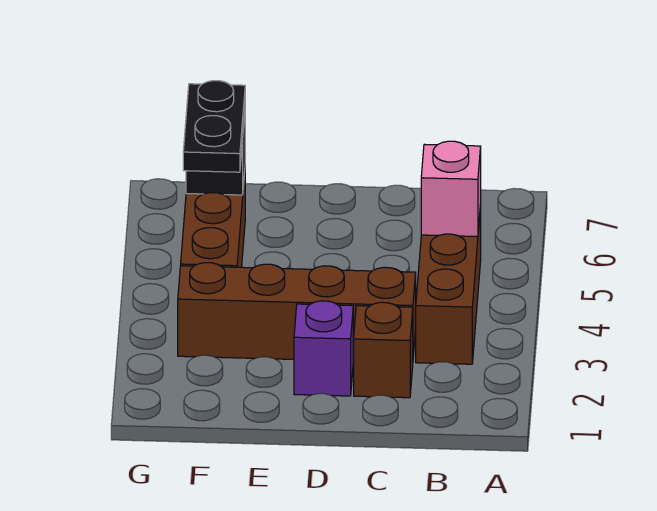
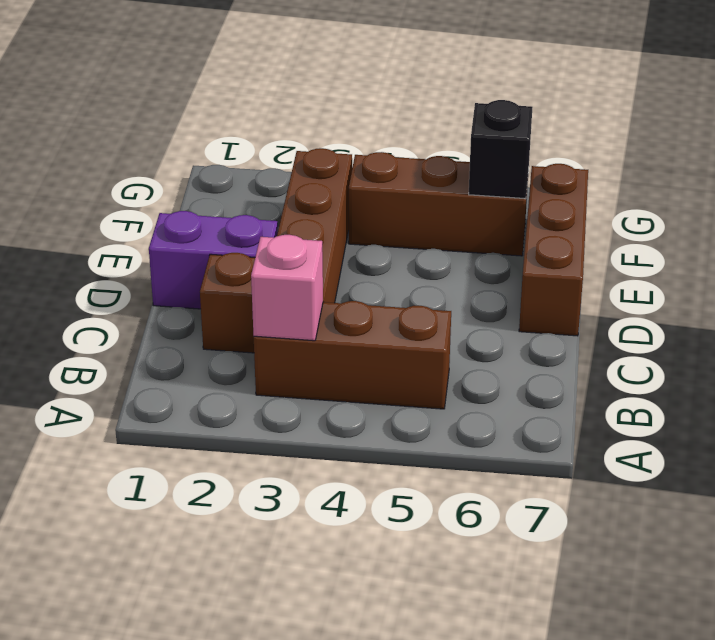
pink 1x1 brick [421,141,481,237] -> pink 1x1 brick moved to [251,235,323,341]
purple 1x1 brick [294,301,353,396] -> purple 1x2 brick [149,211,278,309]
none -> brown 1x3 brick [519,164,588,336]
black 1x2 plate [183,81,245,172] -> none

